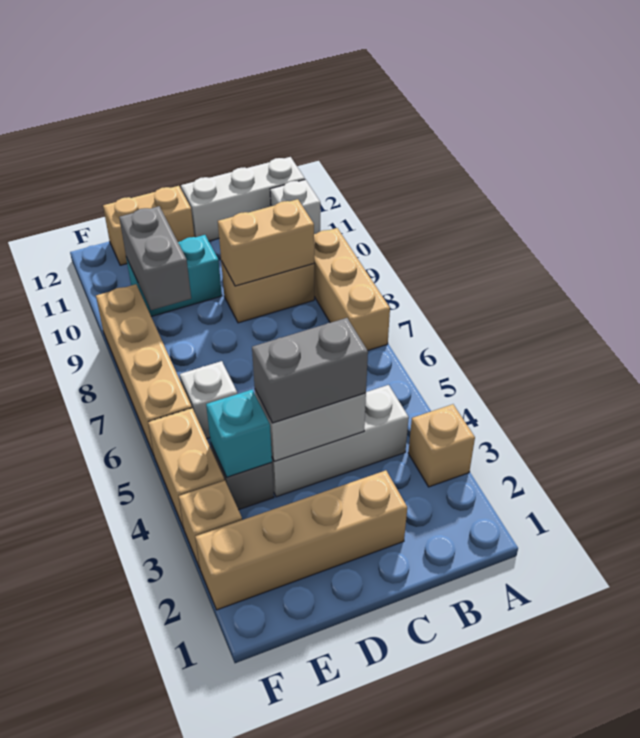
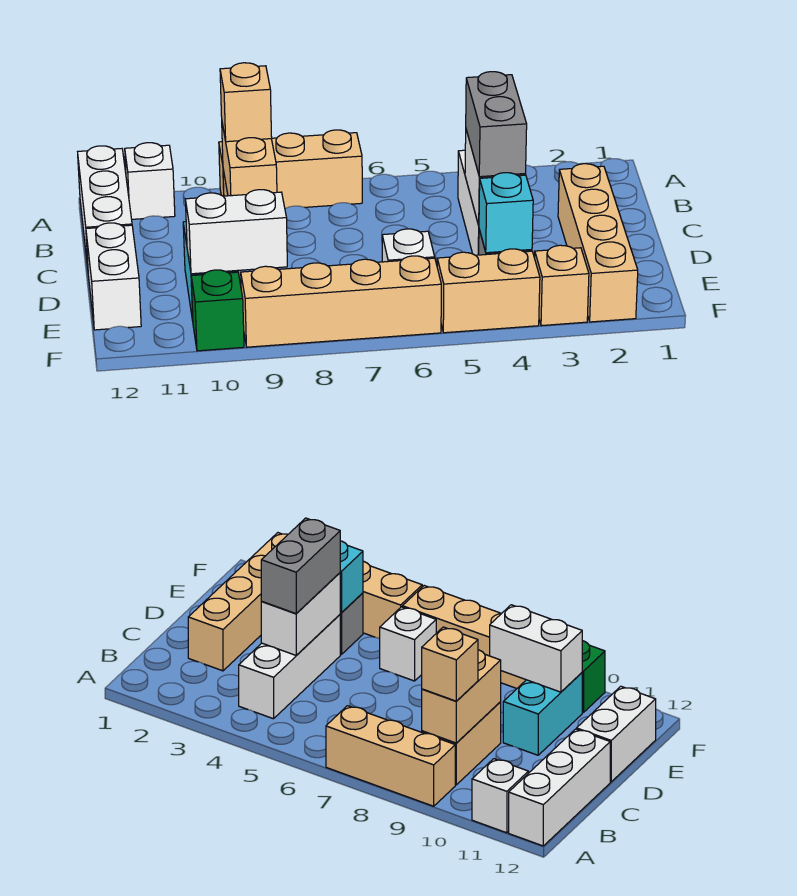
tan 1x1 brick [408,404,475,487] -> tan 1x1 brick moved to [220,63,272,142]
tan 1x2 brick [103,186,194,265] -> white 1x2 brick [86,223,141,330]
grey 1x2 brick [119,206,191,310] -> white 1x2 brick [185,190,287,274]
none -> green 1x1 brick [191,270,244,351]

